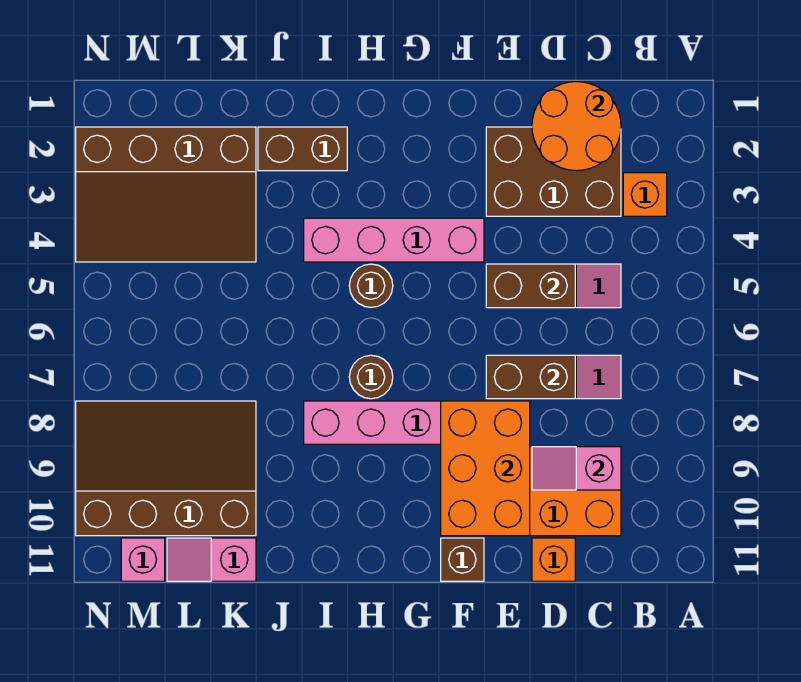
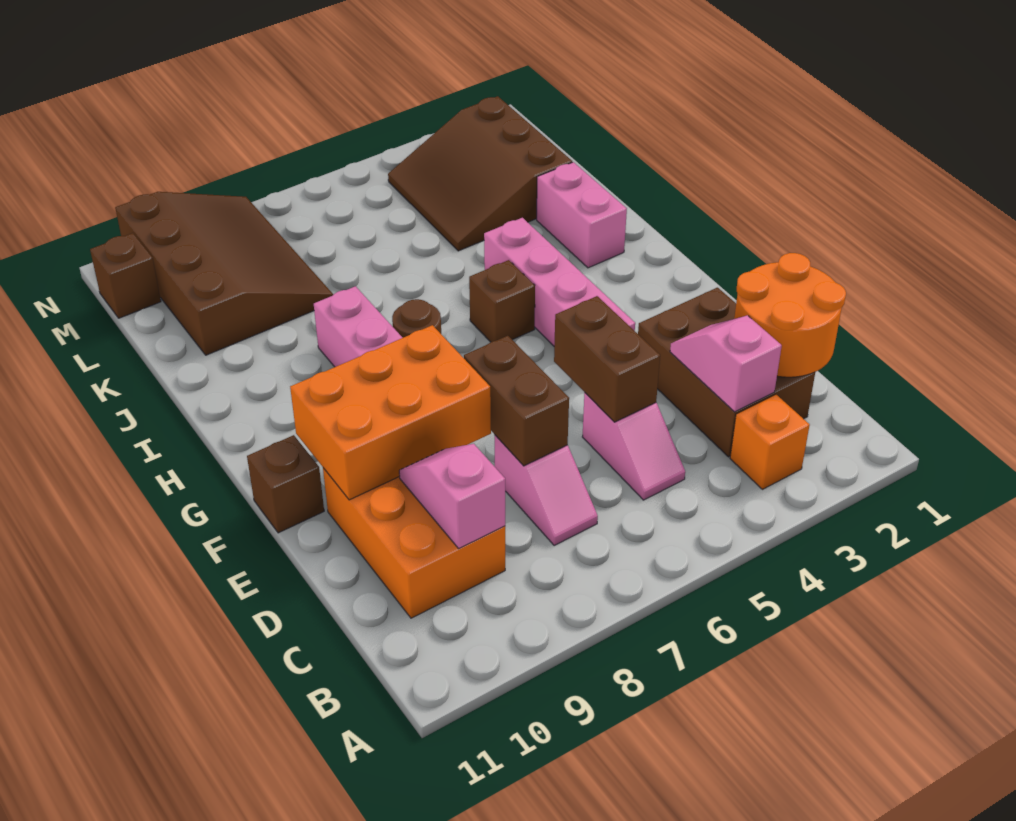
orange 1x1 brick [532,538,575,581] -> none
brown 1x1 round brick [349,264,393,307] -> brown 1x1 brick [469,260,535,342]
brown 1x2 brick [258,127,347,171] -> pink 1x2 brick [537,162,627,268]
brown 3x4 slope [76,127,256,262] -> brown 3x3 slope [388,96,572,251]
pink 1x2 slope [167,538,256,581] -> pink 1x2 slope moved to [670,315,782,412]
pink 1x1 brick [121,538,165,581] -> brown 1x1 brick [90,233,161,318]

